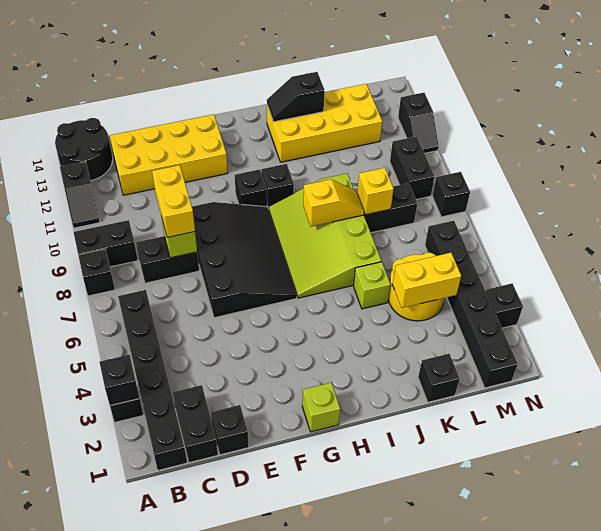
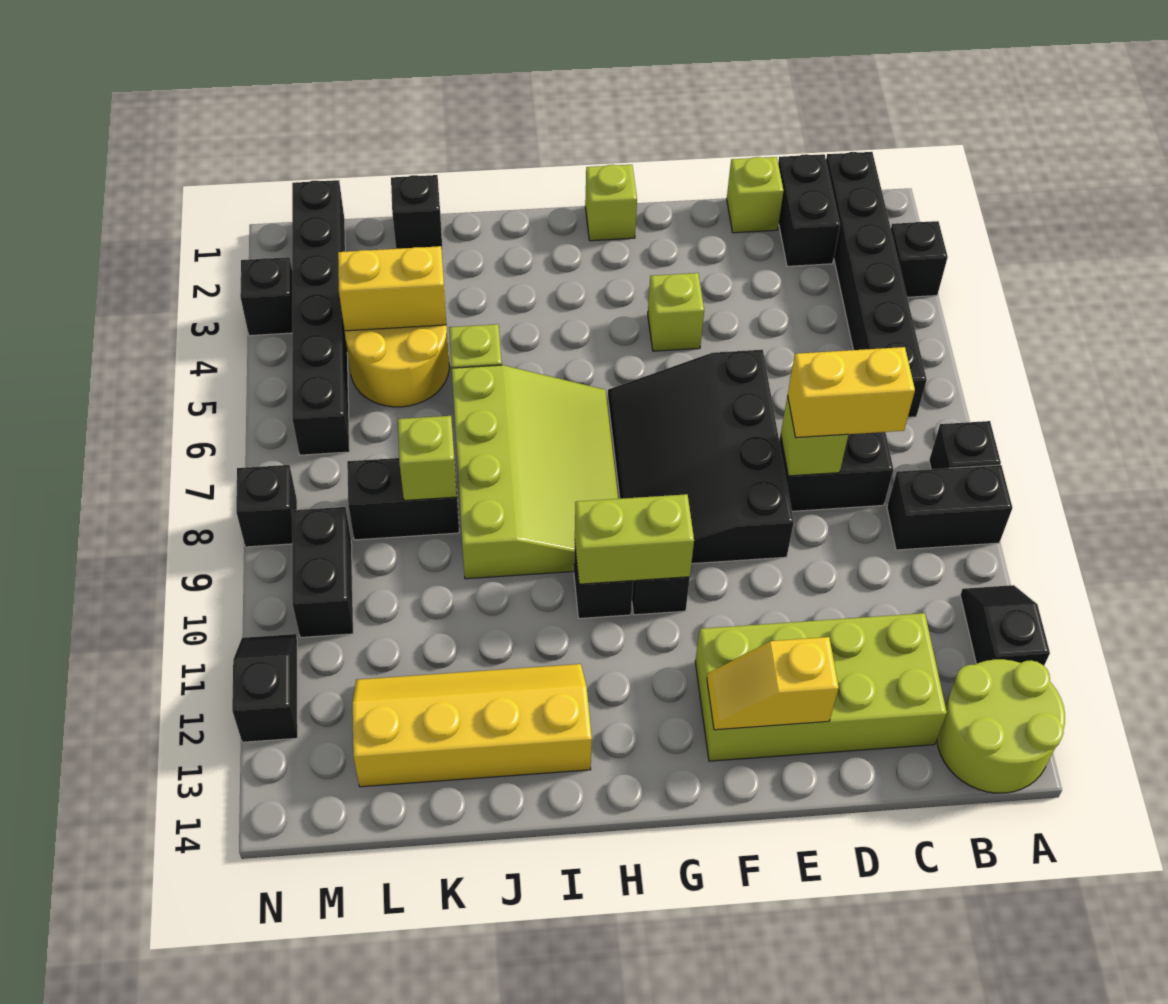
black 1x1 brick [100,355,140,406] -> none
black 2x2 round brick [55,118,113,181] -> lime 2x2 round brick [937,659,1065,793]
yellow 2x4 brick [110,114,228,195] -> lime 2x4 brick [695,613,947,761]
black 1x1 brick [211,405,249,455] -> lime 1x1 brick [727,157,784,233]
yellow 1x2 brick [152,165,195,237] -> yellow 1x2 brick turned to [788,347,915,438]
none -> lime 1x1 brick [648,273,704,351]
none -> lime 1x2 brick [575,494,694,584]
yellow 1x2 slope [303,179,364,227] -> yellow 1x2 slope moved to [707,637,839,730]
yellow 2x4 brick [267,84,382,162] -> yellow 2x4 slope [352,664,592,787]
black 1x2 slope [267,72,325,122] -> none
yellow 1x1 brick [357,168,394,215] -> lime 1x1 brick [398,416,457,500]

